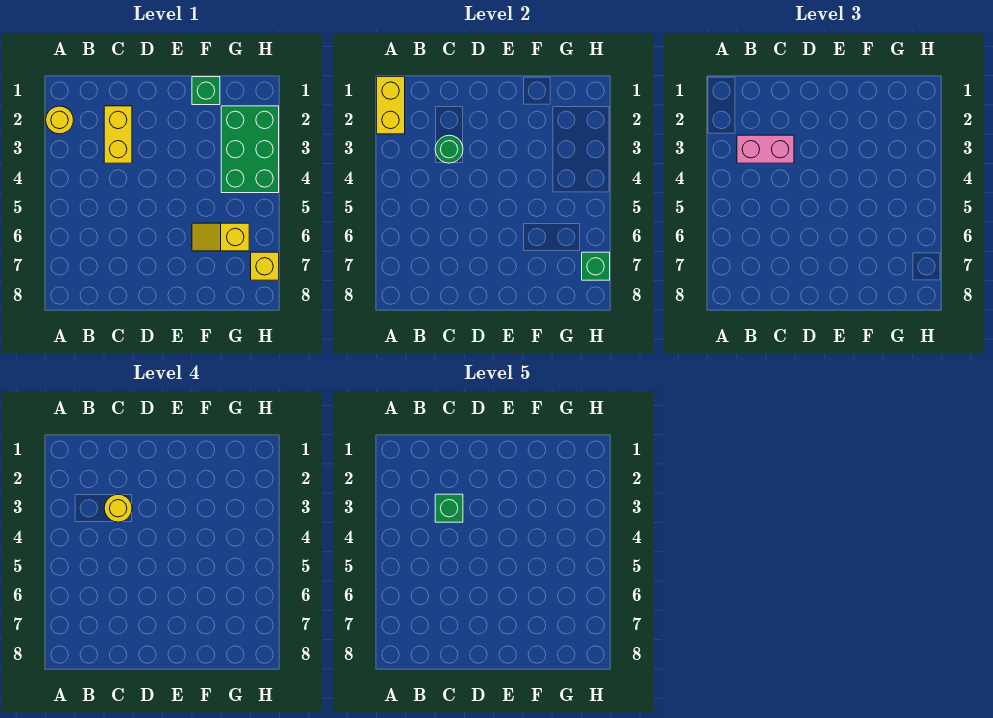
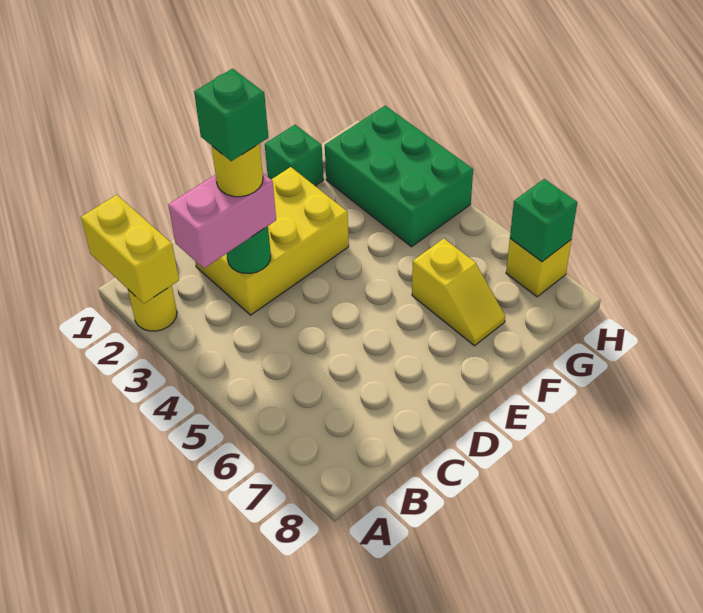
yellow 1x2 brick [104,106,132,163] -> yellow 2x3 brick [195,167,349,315]
yellow 1x2 slope [192,223,249,251] -> yellow 1x2 slope turned to [412,239,505,346]

